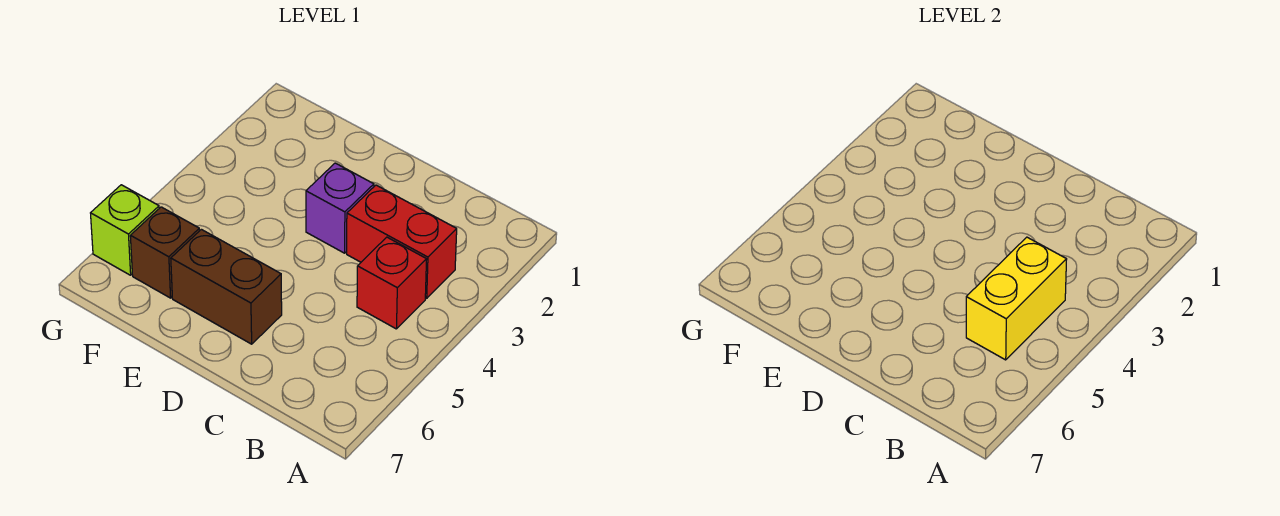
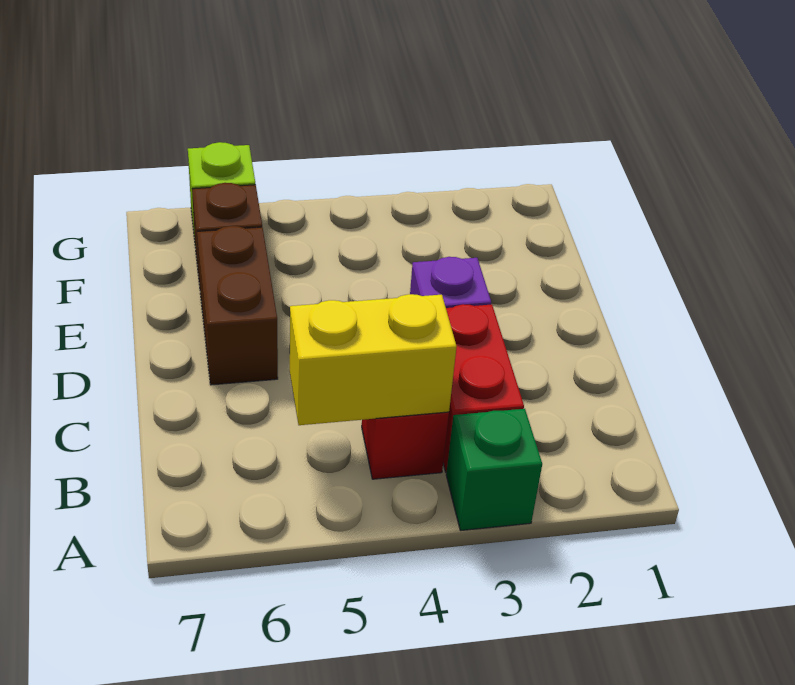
none -> green 1x1 brick [446,409,542,531]

